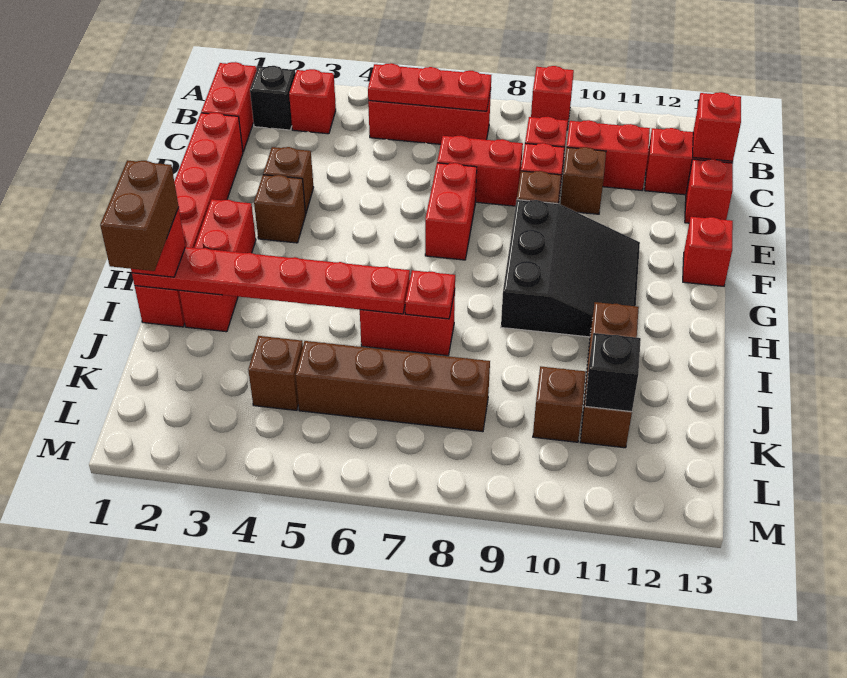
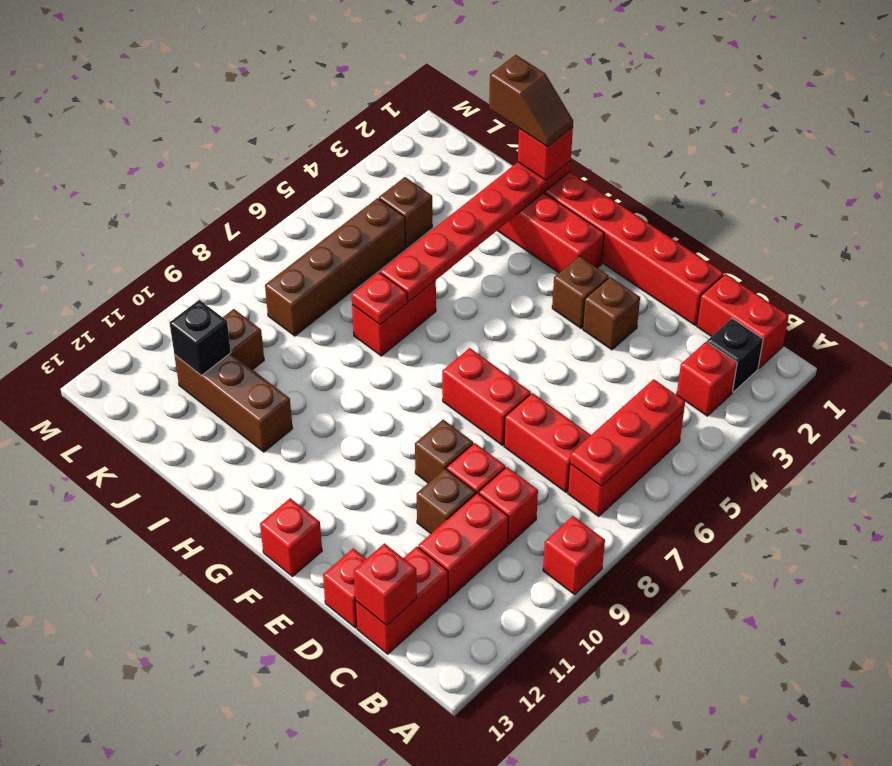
red 1x2 brick [437,136,523,206] -> red 1x2 brick turned to [504,393,591,492]
black 3x3 slope [501,200,640,337] -> none
brown 1x2 brick [100,160,179,271] -> brown 1x2 slope [489,55,573,147]

